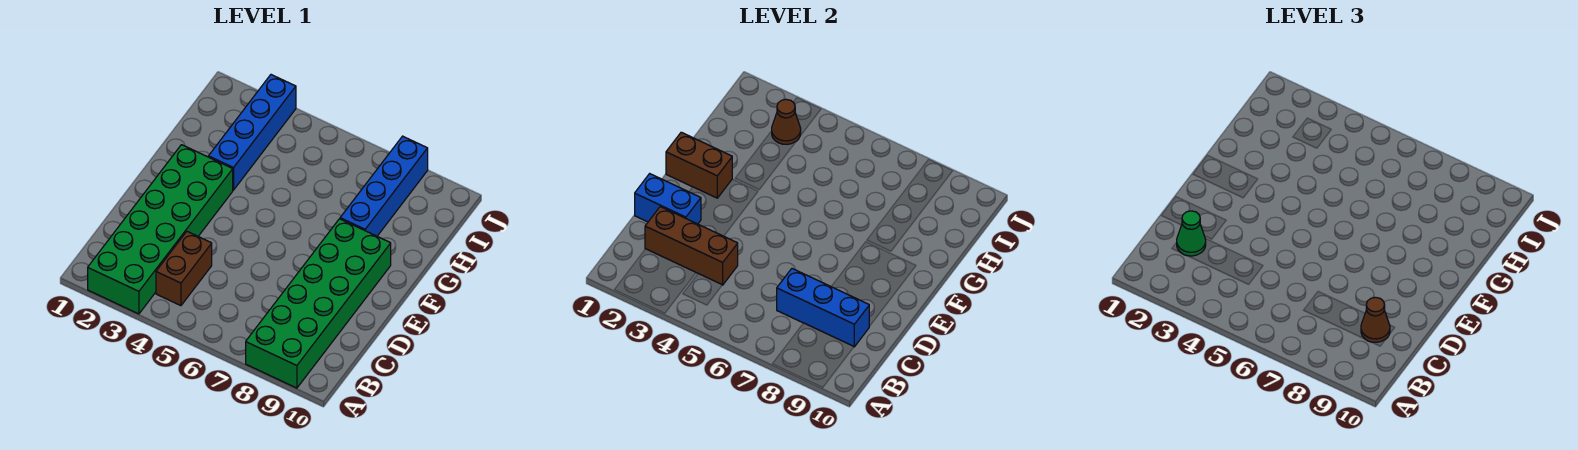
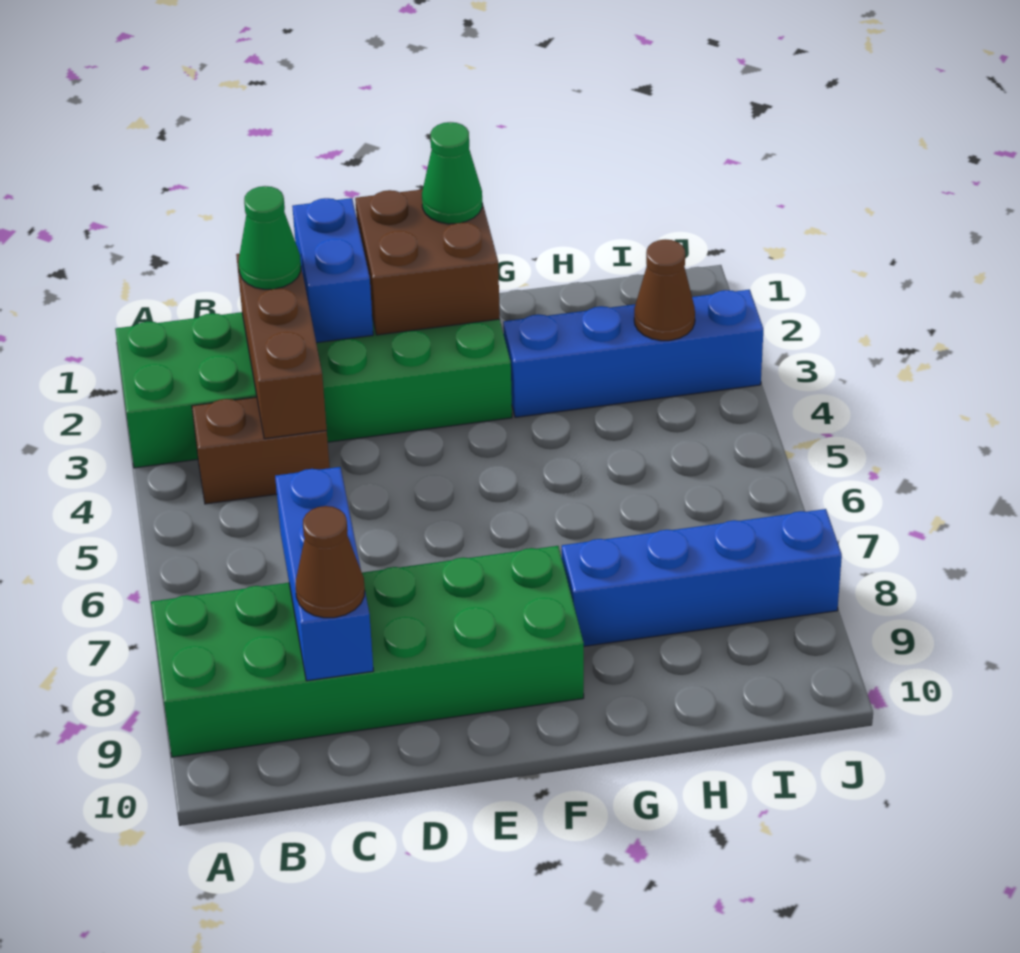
brown 1x2 brick [666,132,732,198] -> brown 2x2 brick [355,189,500,335]
none -> green 1x1 cone [422,122,482,224]

